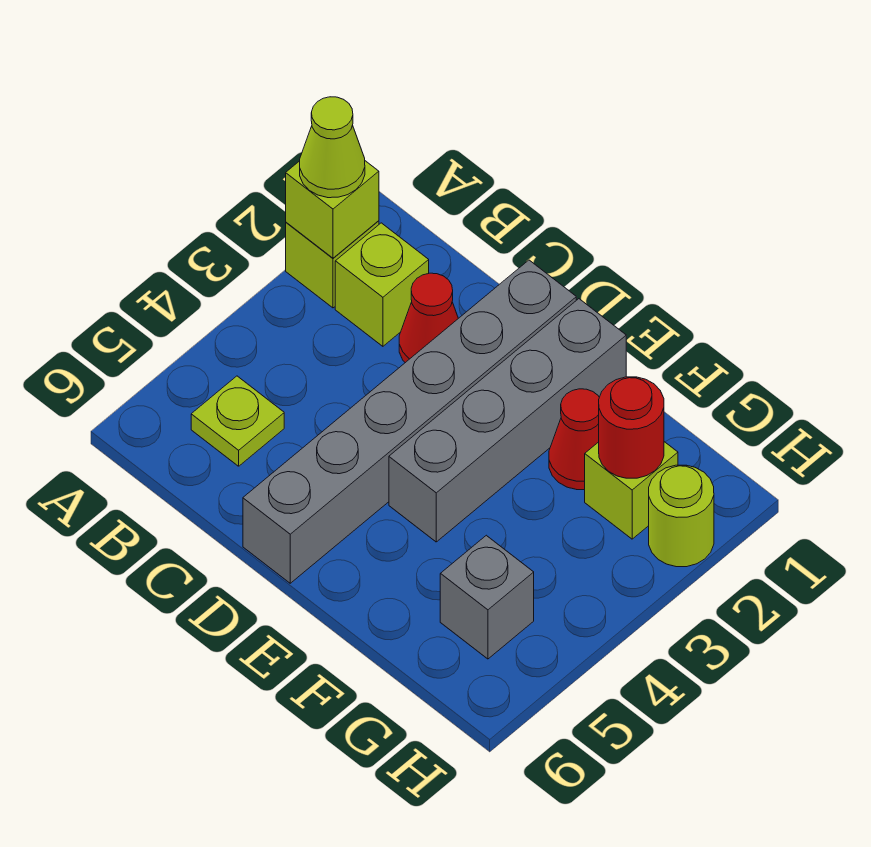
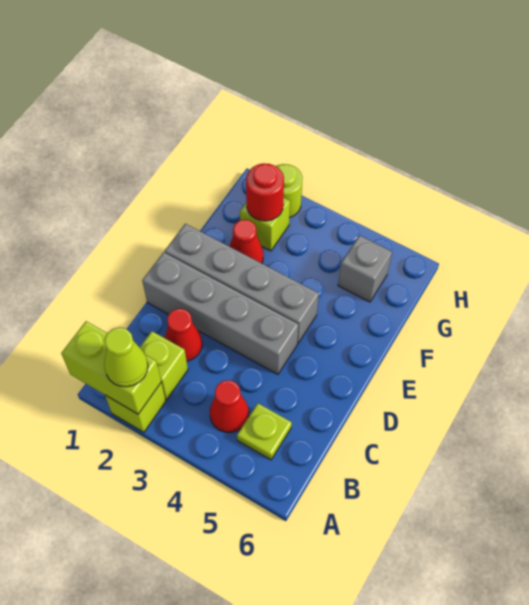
lime 1x1 brick [286,161,379,258] -> lime 1x2 brick [61,321,161,414]
none -> red 1x1 cone [210,380,249,433]
grey 1x6 brick [243,260,576,583] -> grey 1x4 brick [142,252,299,374]

